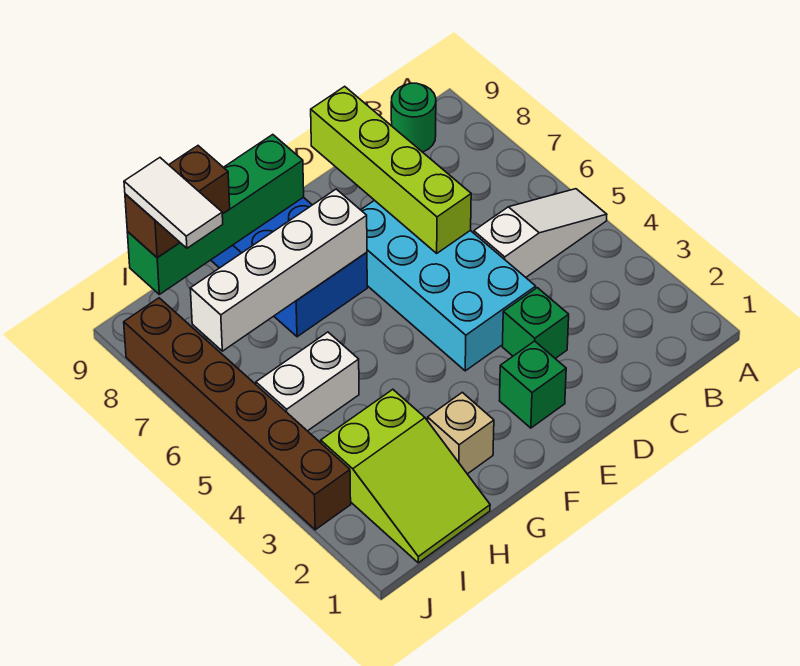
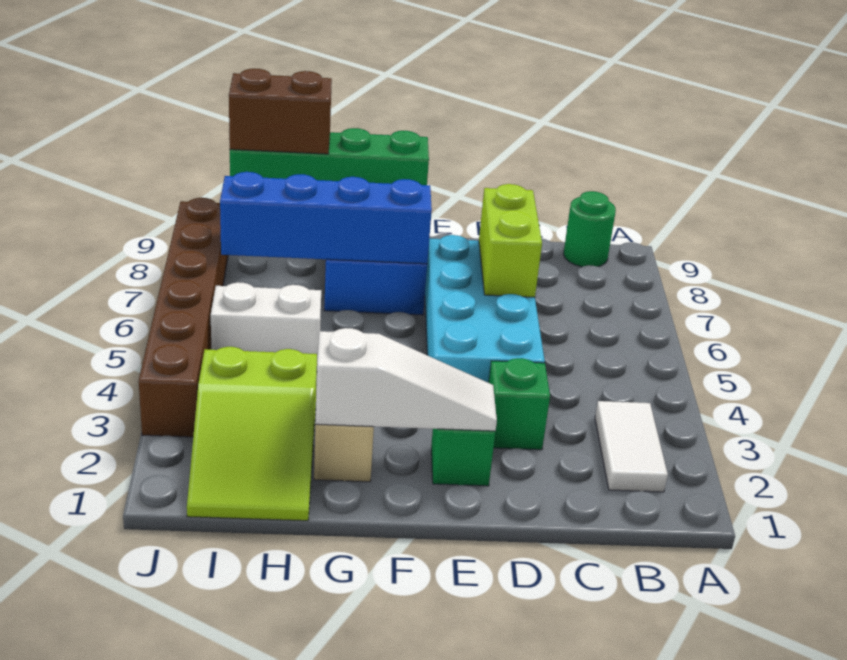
white 1x3 slope [474,189,607,277] -> white 1x3 slope moved to [315,328,497,431]
lime 1x4 brick [311,86,471,253] -> lime 1x2 brick [479,184,542,297]
white 1x4 brick [190,189,367,351] -> blue 1x4 brick [220,172,432,264]
white 1x2 tile [124,158,223,248] -> white 1x2 tile moved to [595,401,668,492]

